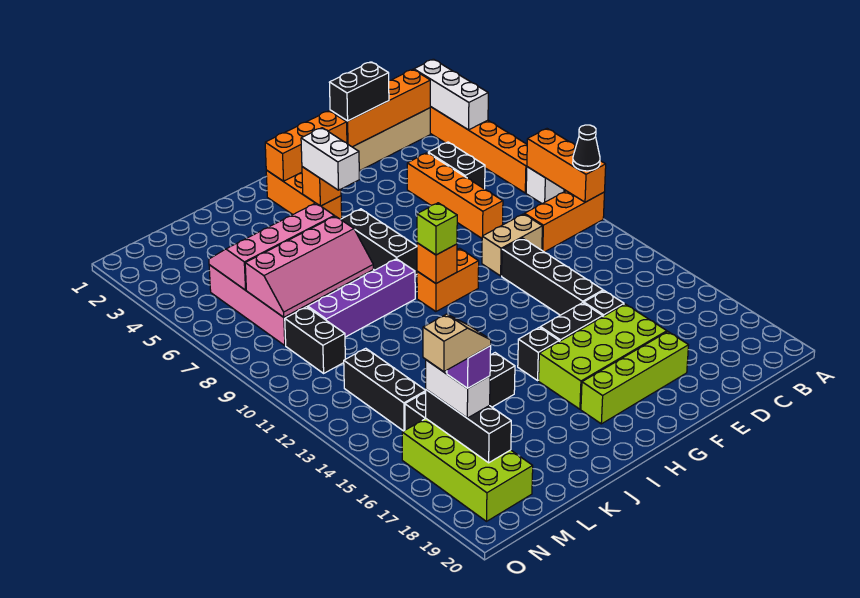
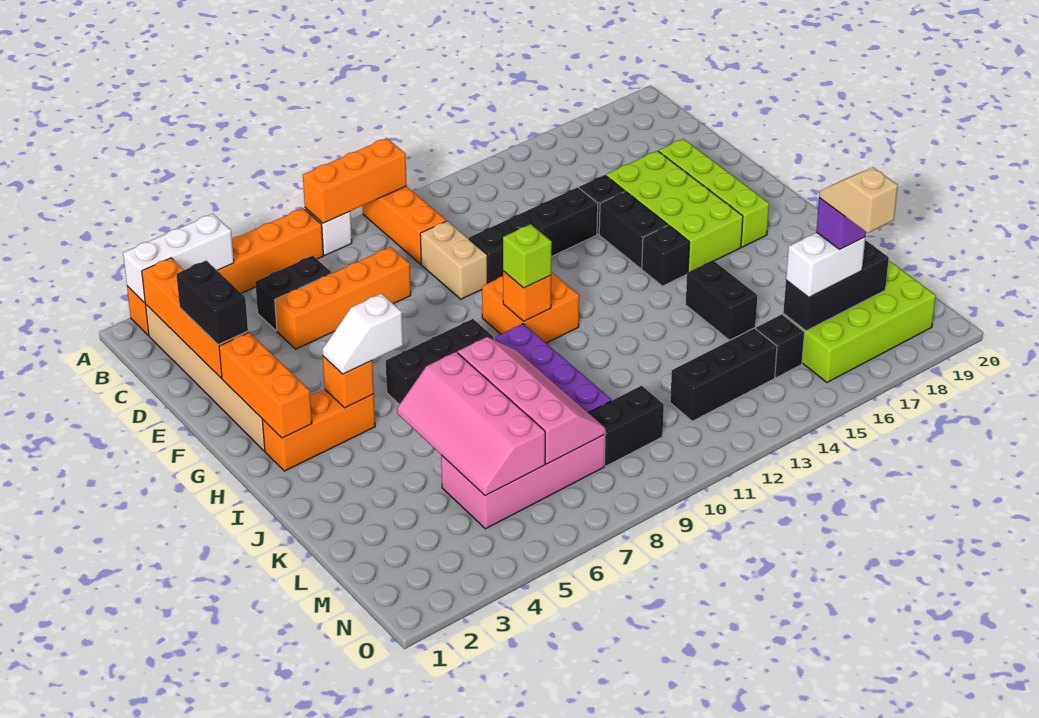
black 1x1 cone [573,125,600,171] -> none
orange 1x2 brick [417,248,479,312] -> orange 2x2 brick [482,272,579,343]
white 1x2 brick [301,128,359,190] -> white 1x2 slope [322,293,403,374]

